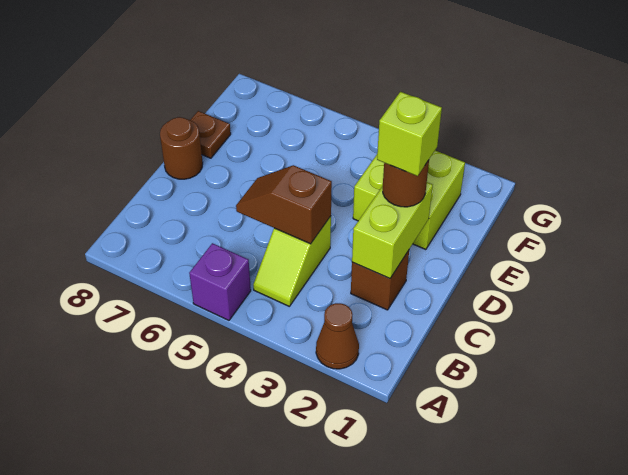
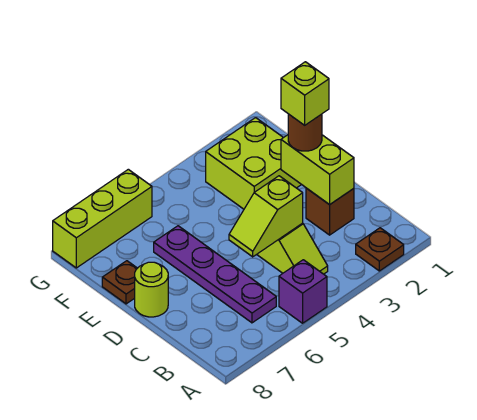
brown 1x1 cone [316,303,359,369] -> brown 1x1 plate [356,228,404,271]
none -> purple 1x4 plate [154,226,276,323]
brown 1x2 slope [236,165,332,244] -> lime 1x2 slope [229,176,303,257]
brown 1x1 round brick [160,117,203,179] -> lime 1x1 round brick [135,262,168,317]
none -> lime 1x3 brick [53,169,152,268]

